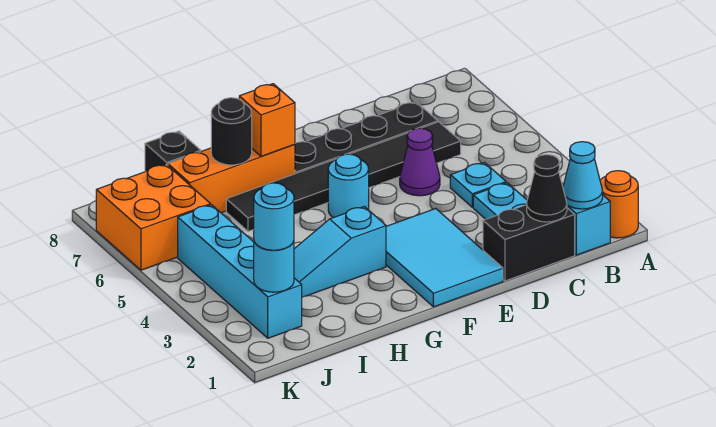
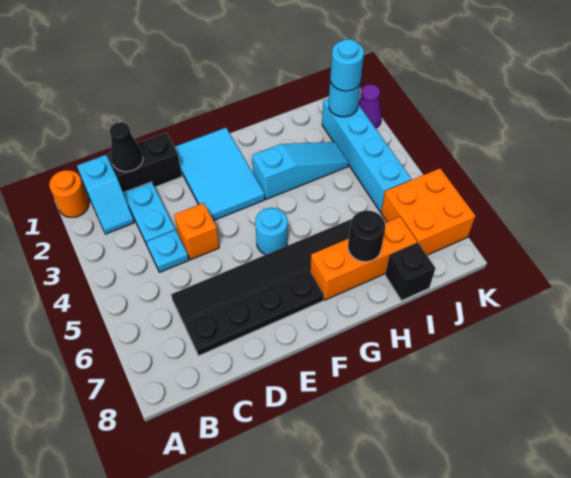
cyan 1x1 cone [563,142,603,209] -> none
purple 1x1 cone [400,128,440,196] -> purple 1x1 cone moved to [358,84,382,128]
orange 1x1 brick [239,84,295,156] -> orange 1x1 brick moved to [174,203,219,260]

